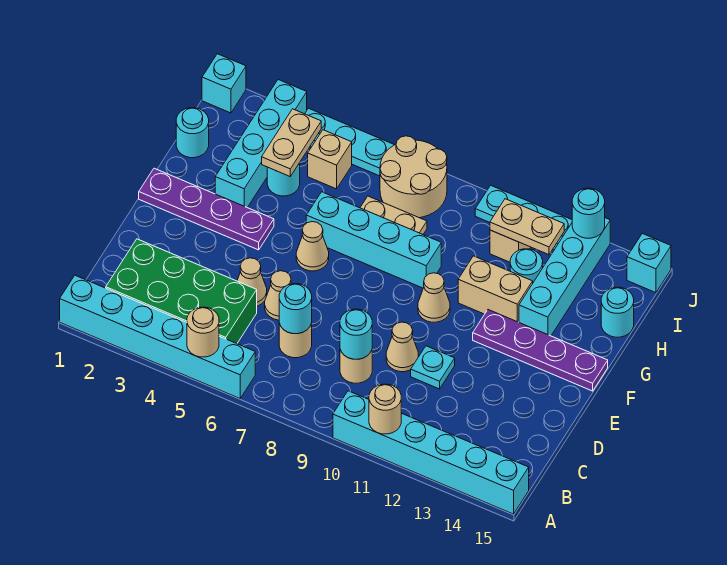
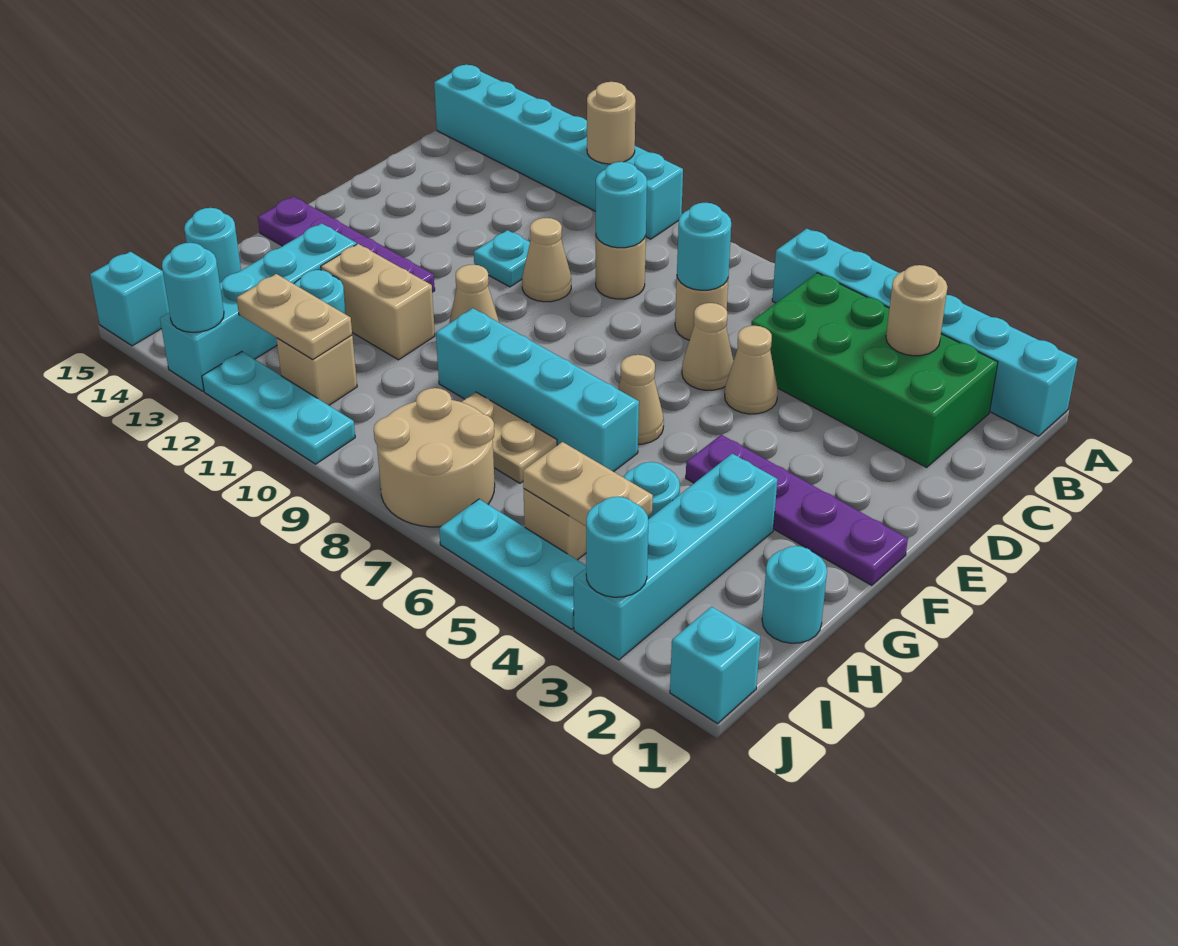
tan 1x1 round brick [187,307,219,357] -> tan 1x1 round brick moved to [886,265,947,356]
tan 1x2 plate [262,109,321,176] -> tan 1x2 plate turned to [523,442,653,526]
none -> cyan 1x1 round brick [586,497,648,597]

